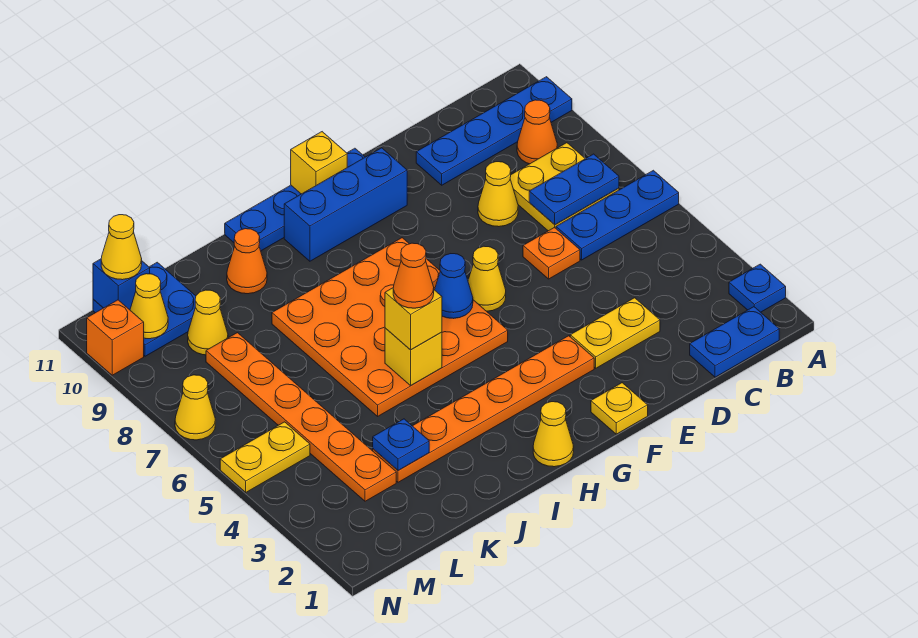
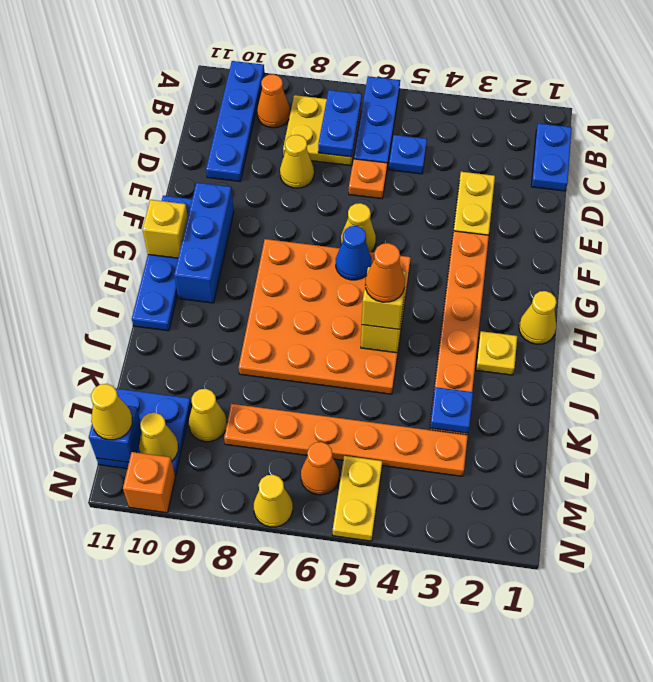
blue 1x1 plate [729,264,786,312] -> blue 1x1 plate moved to [389,135,427,174]
yellow 1x1 plate [591,383,648,434] -> yellow 1x1 plate moved to [476,331,517,375]
orange 1x1 cone [227,229,267,294] -> orange 1x1 cone moved to [301,442,339,495]

